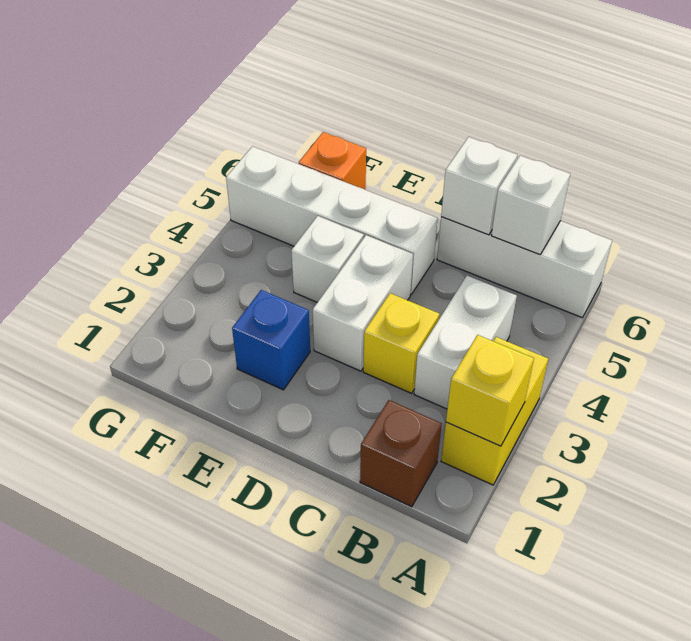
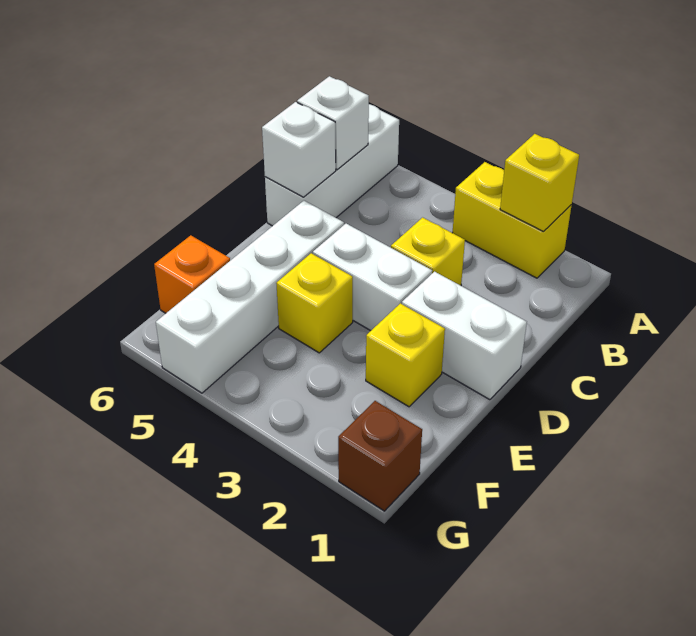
brown 1x1 brick [360,400,442,507] -> brown 1x1 brick moved to [338,401,422,511]
white 1x2 brick [414,276,517,409] -> white 1x2 brick moved to [402,272,527,400]
blue 1x1 brick [232,290,310,390] -> yellow 1x1 brick [366,303,445,407]
white 1x1 brick [291,216,364,302] -> yellow 1x1 brick [276,253,353,353]

